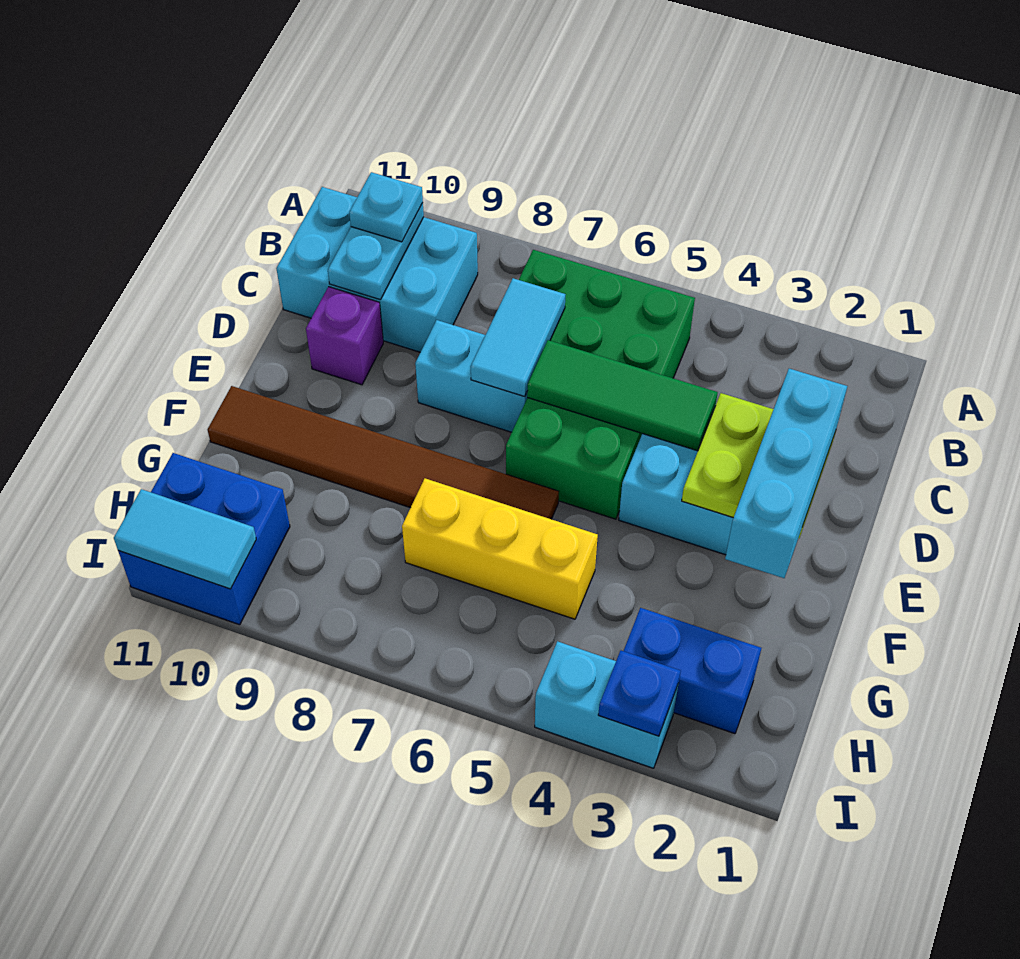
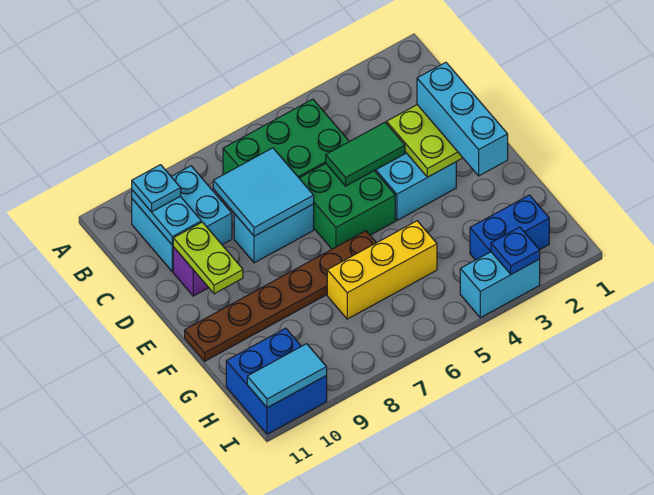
cyan 2x3 brick [276,187,478,352] -> cyan 2x2 brick [132,166,232,272]
cyan 1x2 tile [471,278,565,396] -> cyan 2x2 tile [213,148,314,236]
green 1x3 tile [527,340,718,451] -> green 1x2 tile [326,122,405,186]
none -> lime 1x2 plate [173,222,243,294]
brown 1x6 tile [208,386,559,519] -> brown 1x6 plate [185,231,376,361]

